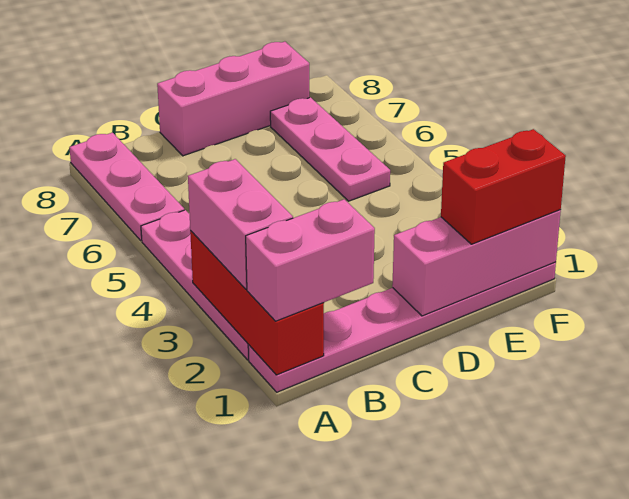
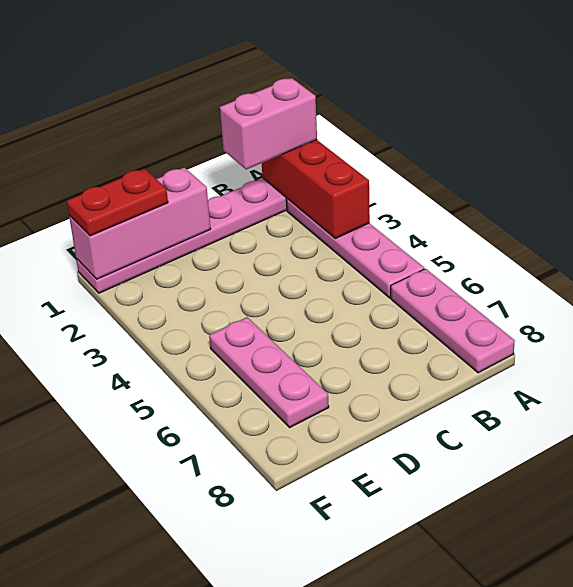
pink 1x2 brick [188,159,293,289] -> none
pink 1x3 brick [157,42,309,156] -> none
red 1x2 brick [441,129,566,244] -> red 1x2 plate [67,169,168,236]

